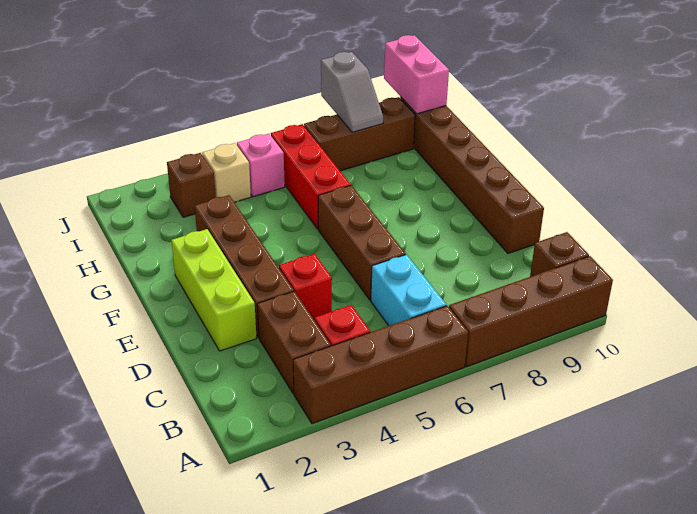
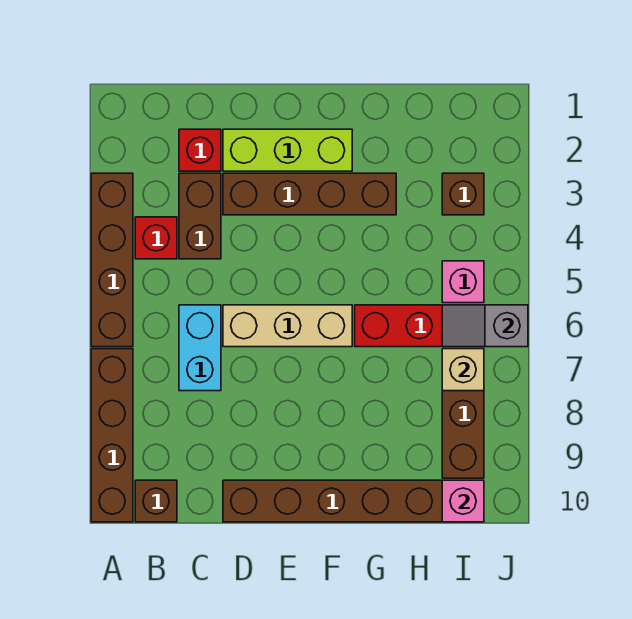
brown 1x2 brick [257,291,331,394] -> brown 1x2 brick turned to [179,173,221,259]
cyan 1x2 brick [371,255,446,326] -> cyan 1x2 brick turned to [179,305,221,391]
red 1x1 brick [279,254,332,319] -> red 1x1 brick moved to [179,129,221,171]
brown 1x3 brick [318,185,406,300] -> tan 1x3 brick [223,305,352,347]
tan 1x1 brick [202,143,251,202] -> tan 1x1 brick moved to [442,349,484,391]
grey 1x2 slope [321,52,383,132] -> grey 1x2 slope moved to [442,305,528,347]
pink 1x2 brick [384,35,449,114] -> pink 1x1 brick [442,480,484,522]

